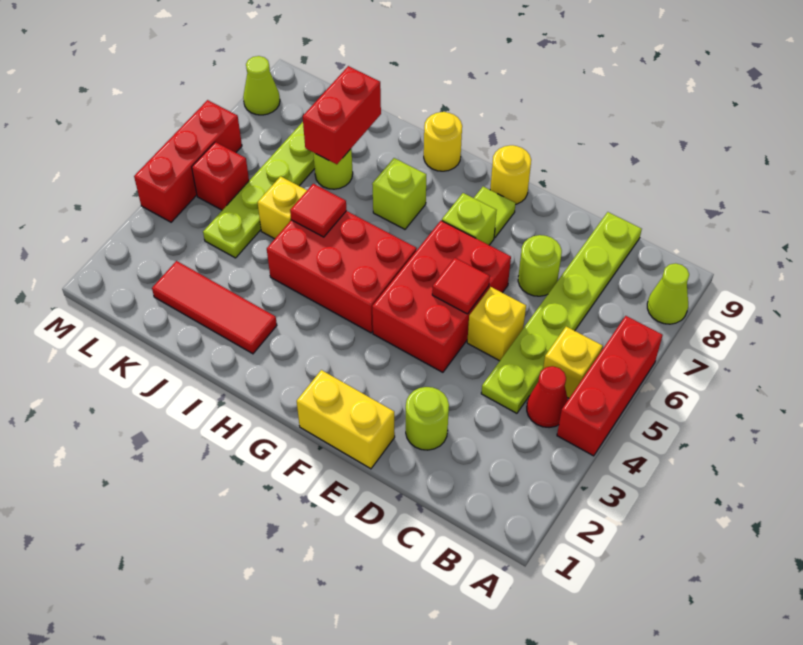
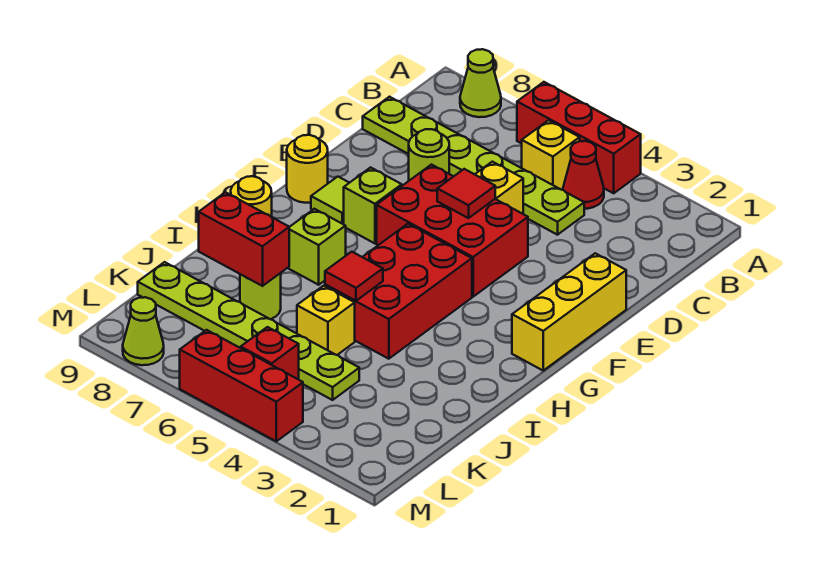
lime 1x1 round brick [406,387,449,450] -> none
yellow 1x2 brick [297,370,395,469] -> yellow 1x3 brick [512,253,626,370]
red 1x3 tile [152,261,277,354] -> none

